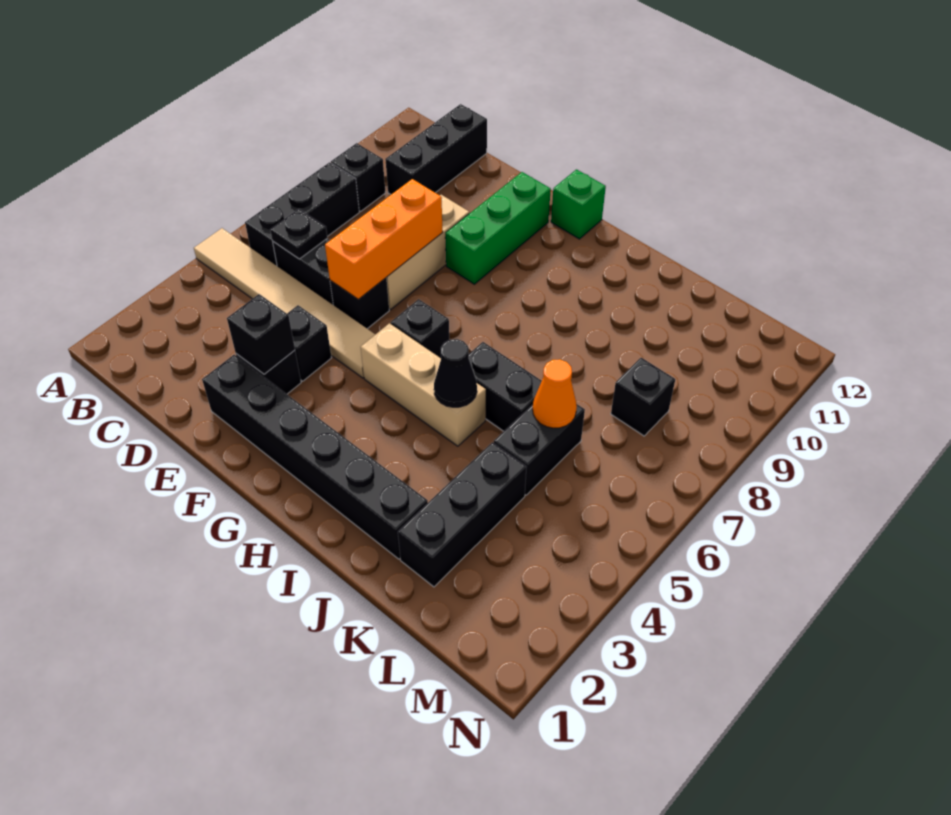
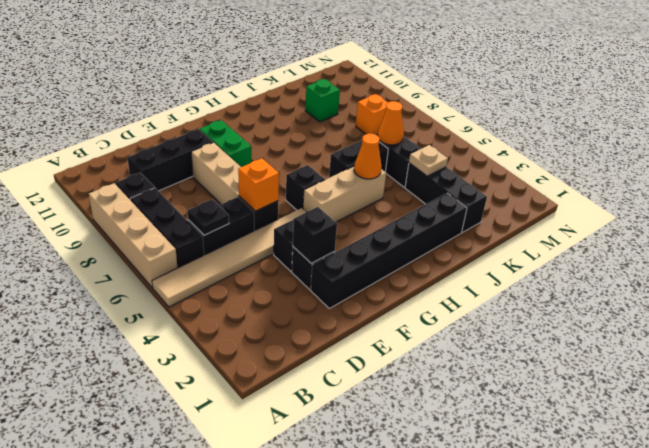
none -> tan 1x4 brick [89,183,177,288]
black 1x3 brick [385,104,487,194] -> black 1x3 brick turned to [127,129,213,191]
orange 1x3 brick [325,179,443,299] -> orange 1x1 brick [238,158,279,211]
green 1x3 brick [445,172,551,284] -> green 1x2 brick [200,120,252,167]
green 1x1 brick [551,170,606,239] -> green 1x1 brick moved to [305,79,340,122]
black 1x1 cone [434,339,477,407] -> orange 1x1 cone [354,133,381,179]
none -> tan 1x1 plate [409,145,448,176]
black 1x1 brick [611,358,675,436] -> orange 1x1 brick [356,94,388,134]

